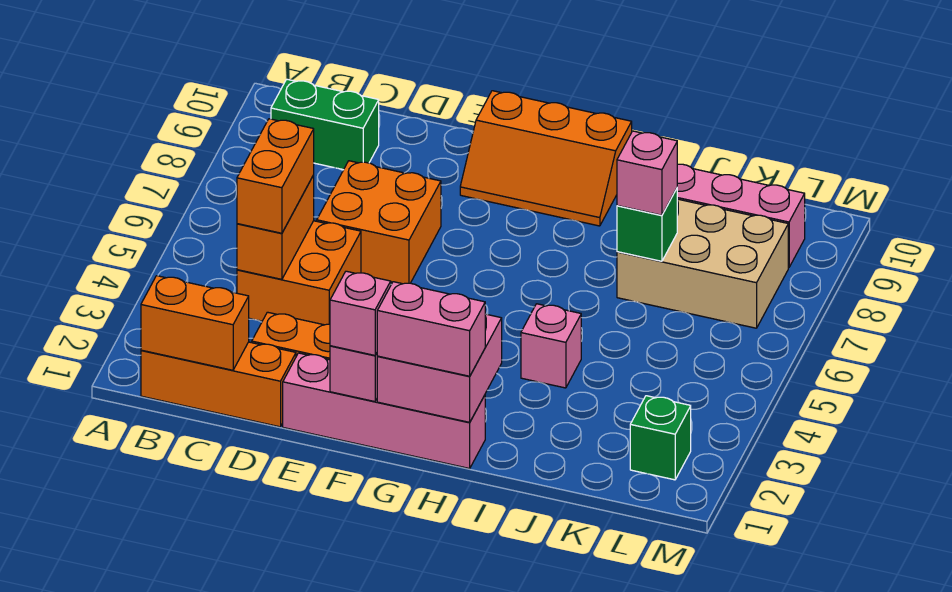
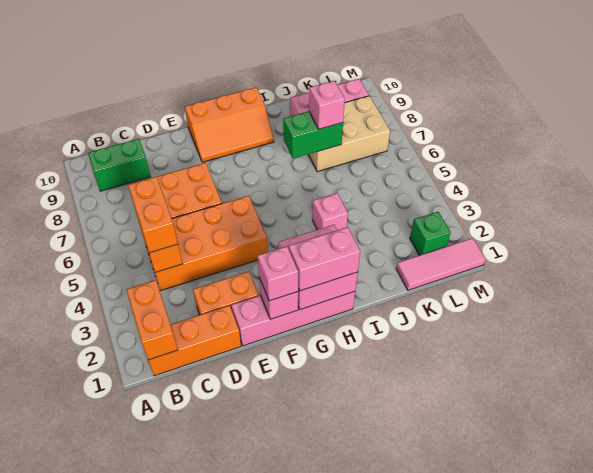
orange 1x2 brick [141,276,249,370] -> orange 1x2 brick turned to [126,280,178,360]
orange 2x2 brick [237,221,361,325] -> orange 2x4 brick [144,196,268,291]
green 1x1 brick [617,189,677,261] -> green 1x2 brick [283,111,343,158]
none -> pink 1x3 tile [396,238,486,290]

